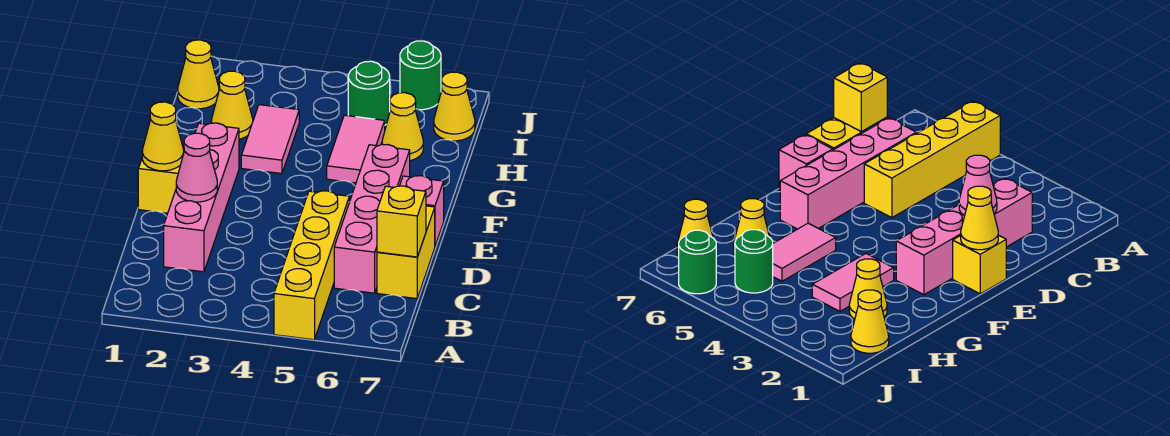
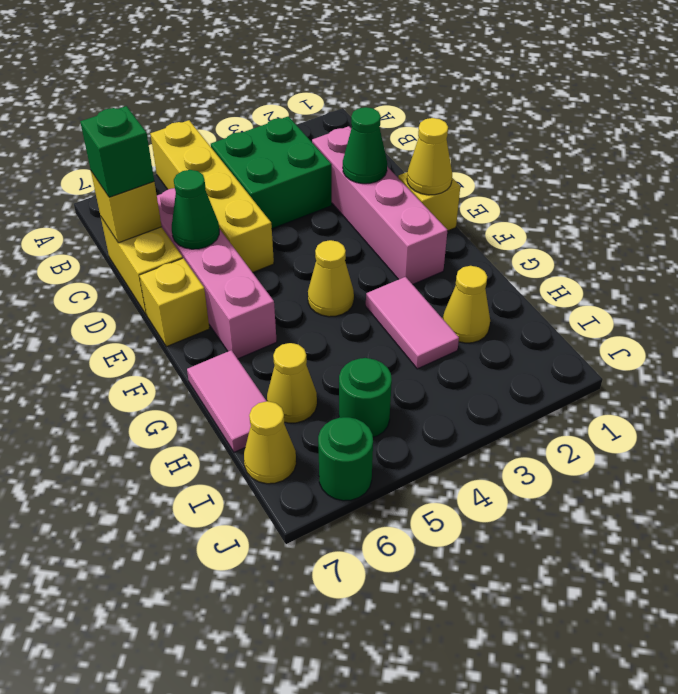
none -> green 2x2 brick [211,116,332,229]
none -> green 1x1 brick [80,106,154,197]
pink 1x1 cone [176,133,217,202] -> green 1x1 cone [343,107,387,184]
none -> green 1x1 cone [172,170,219,249]
pink 1x1 brick [400,176,444,246] -> yellow 1x1 brick [139,258,210,347]
pink 1x2 tile [327,115,385,183] -> pink 1x2 tile moved to [187,350,266,452]
yellow 1x1 cone [178,40,219,109] -> yellow 1x1 cone moved to [308,240,354,317]

